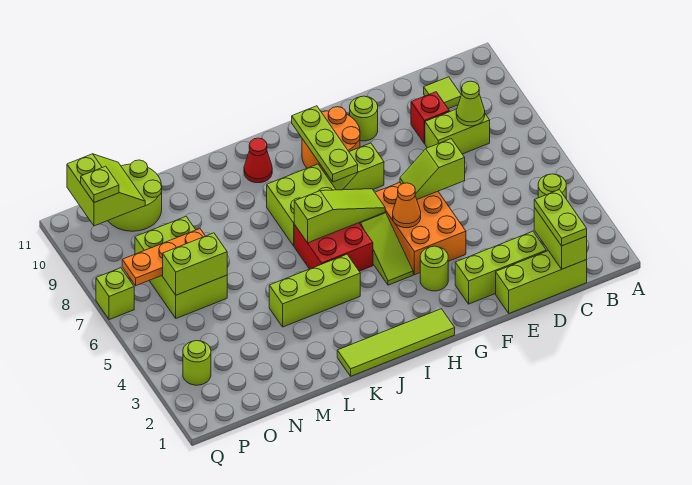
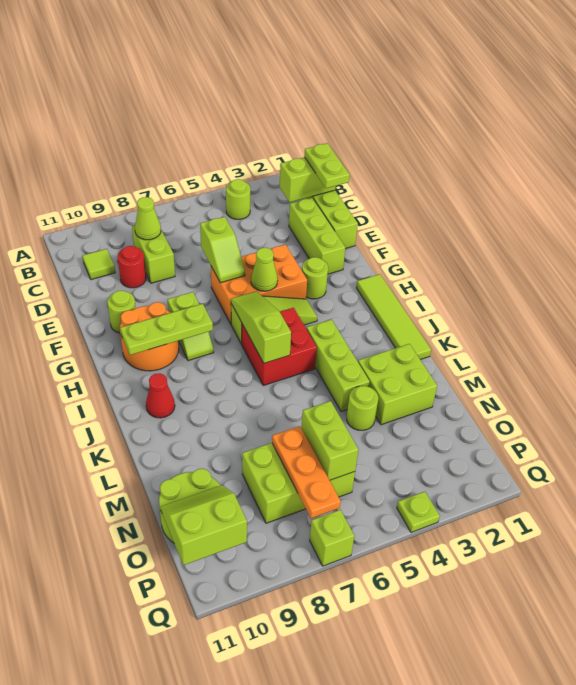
lime 1x2 plate [534,190,587,246] -> lime 1x2 plate turned to [304,143,350,188]
red 1x1 brick [411,92,449,144] -> red 1x1 round brick [118,246,146,288]
orange 1x1 cone [393,183,421,228] -> lime 1x1 cone [251,248,278,291]
lime 2x2 brick [267,164,336,246] -> lime 2x2 brick moved to [358,344,437,425]
lime 1x1 round brick [183,341,211,385] -> lime 1x1 round brick moved to [347,386,378,430]
lime 1x1 plate [81,166,119,203] -> lime 1x1 plate moved to [397,492,440,532]

